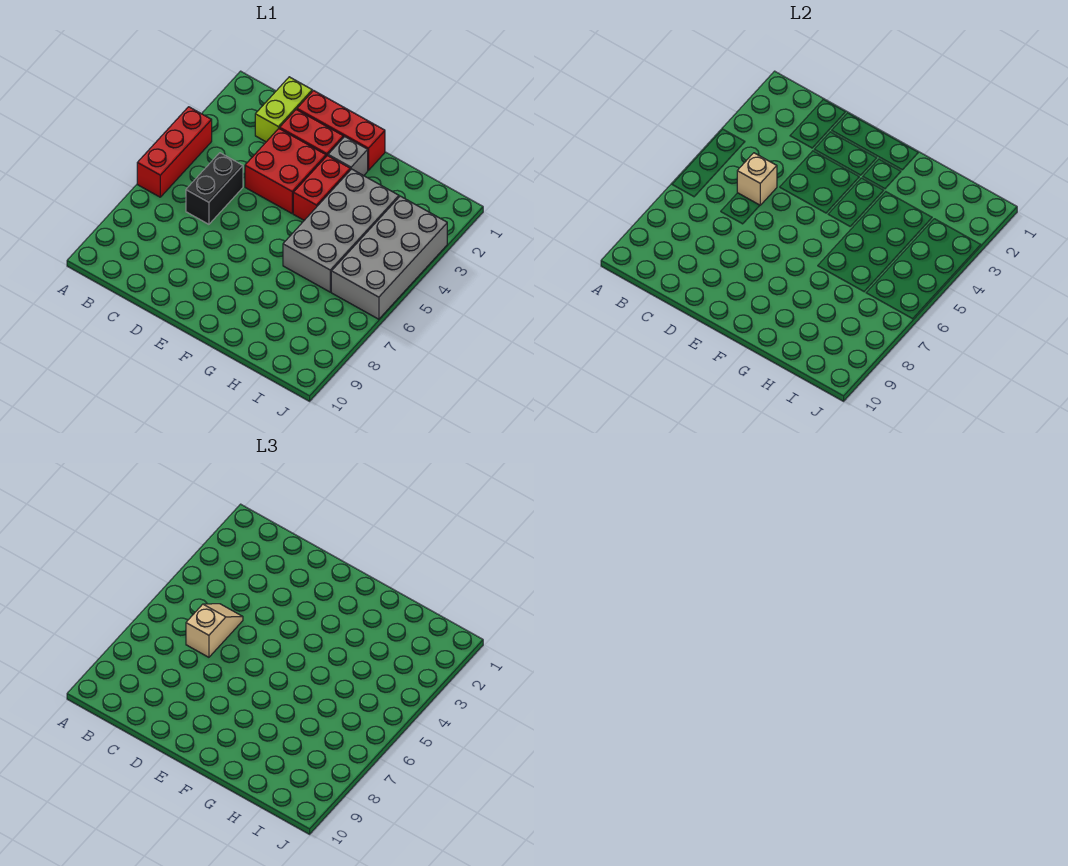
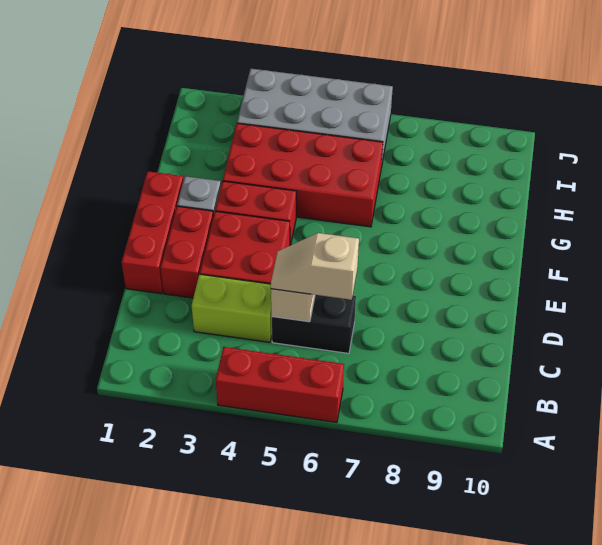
lime 1x2 brick [255,77,312,142] -> lime 1x2 brick moved to [192,274,272,342]
grey 2x4 brick [283,169,399,292] -> red 2x4 brick [223,123,383,227]

